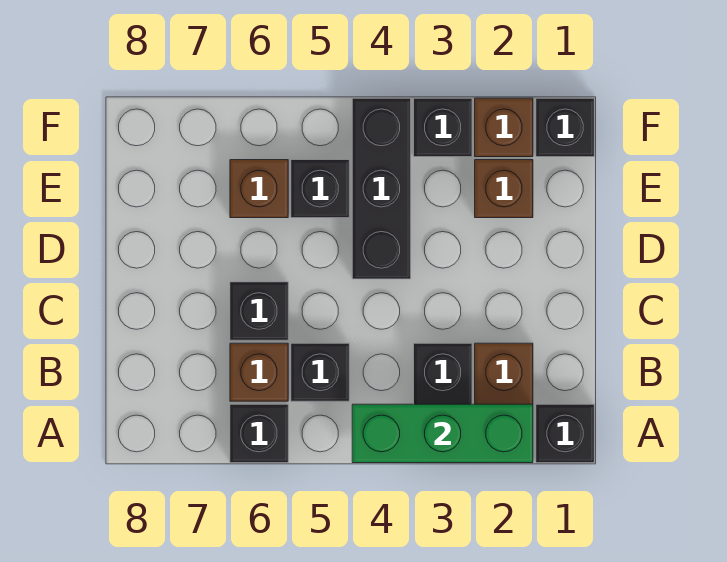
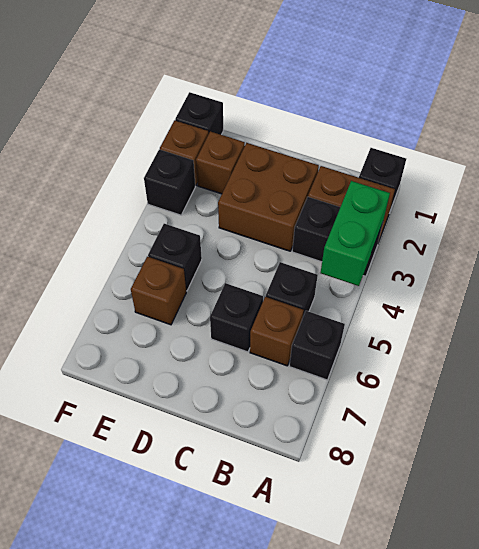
green 1x3 brick [352,404,533,463] -> green 1x2 brick [321,181,390,286]
none -> brown 2x2 brick [218,143,319,251]
black 1x3 brick [352,98,411,279] -> none

